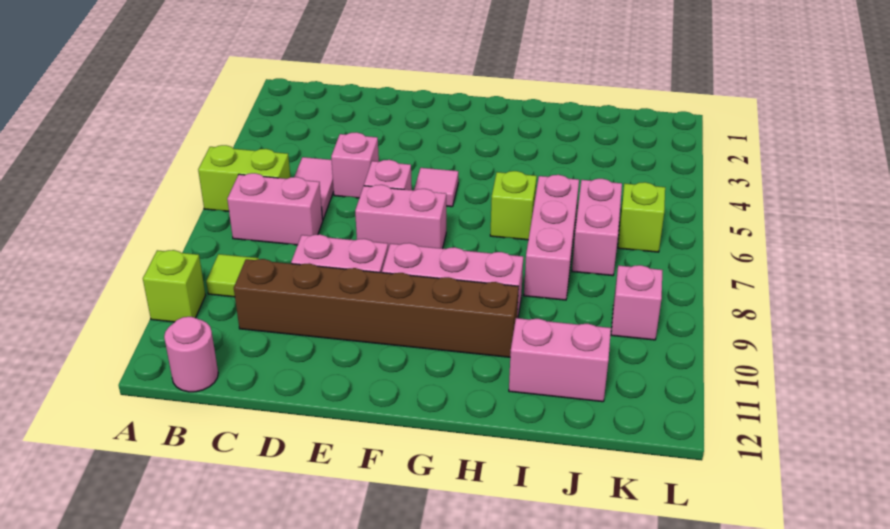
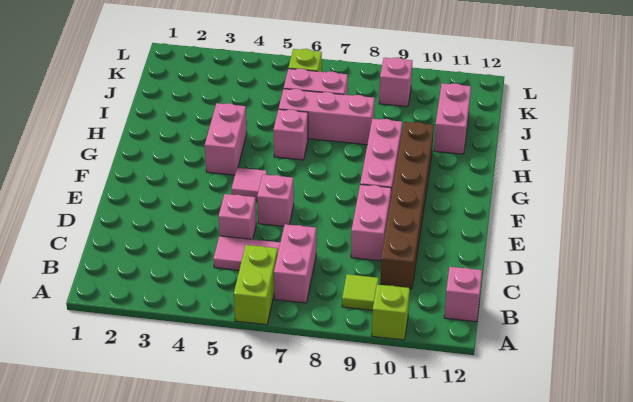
pink 1x1 round brick [164,317,218,392] -> pink 1x1 brick [444,267,482,322]
pink 1x2 brick [355,185,446,249] -> pink 1x2 brick moved to [205,103,247,175]
lime 1x1 brick [490,171,537,240] -> pink 1x1 brick [273,109,308,160]

